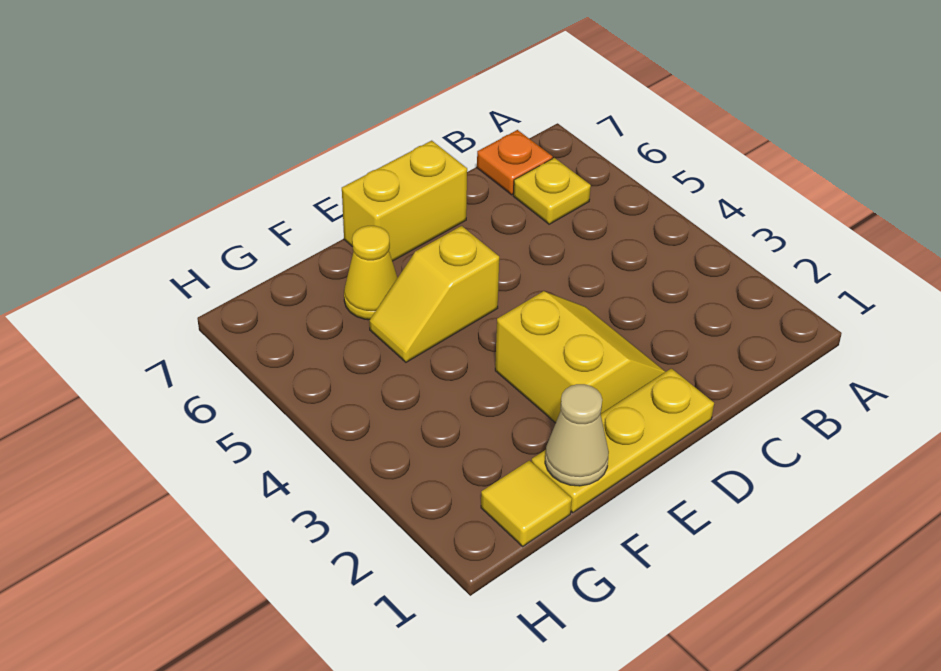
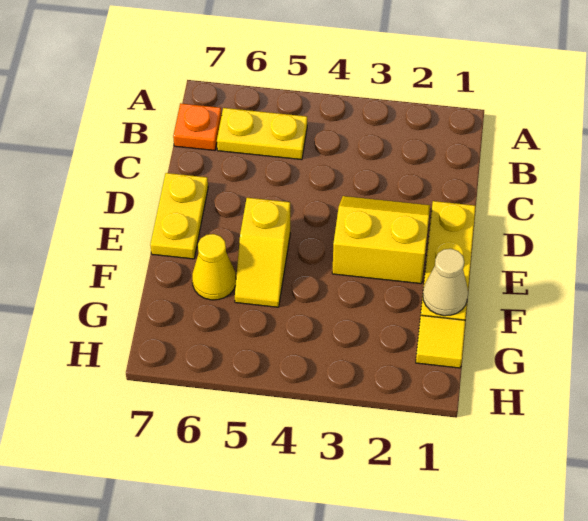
yellow 1x1 plate [513,158,591,224] -> yellow 1x2 plate [217,108,307,160]
yellow 1x2 brick [342,141,467,261] -> yellow 1x2 plate [150,173,208,259]

